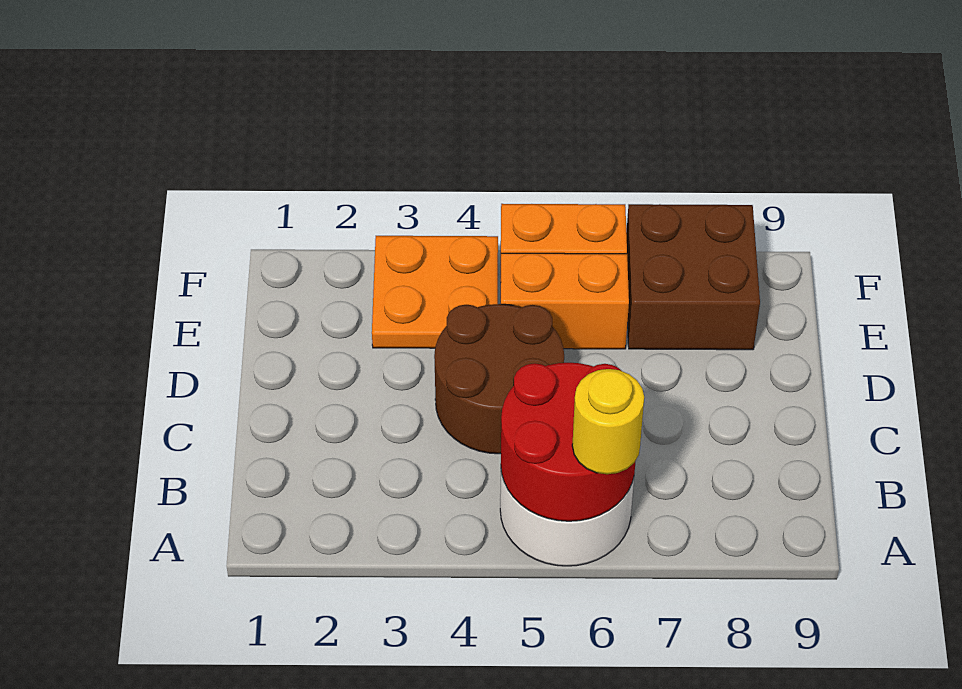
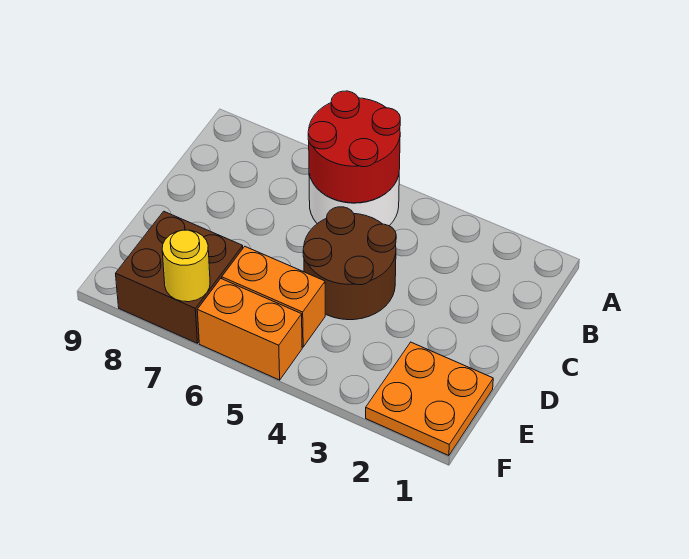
yellow 1x1 round brick [572,369,644,474] -> yellow 1x1 round brick moved to [162,230,210,302]
orange 2x2 plate [372,236,498,348] -> orange 2x2 plate moved to [366,342,493,456]

